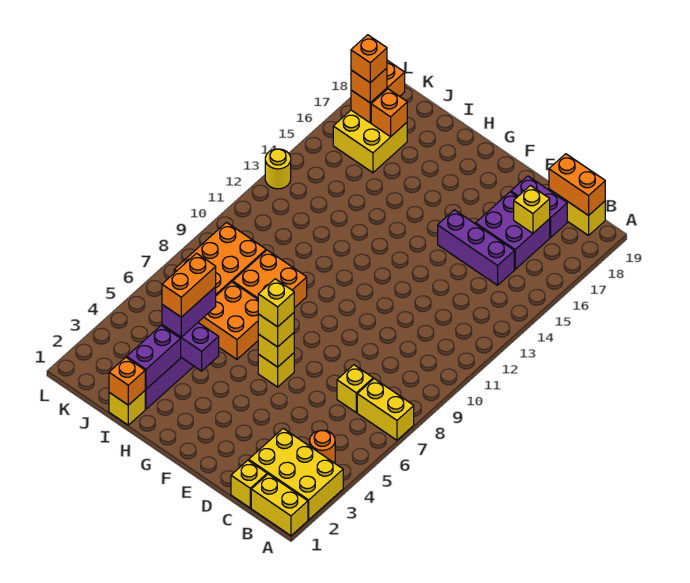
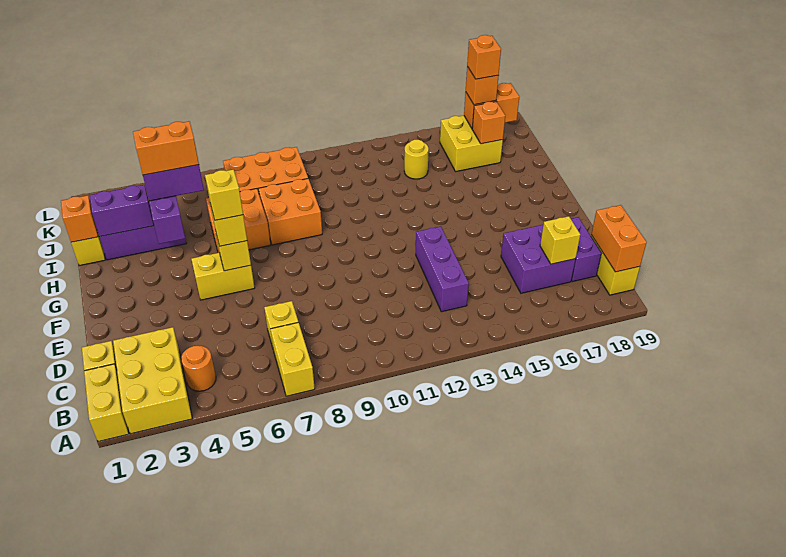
purple 1x3 brick [438,210,514,285] -> purple 1x3 brick moved to [416,226,469,312]
yellow 1x1 brick [258,353,294,387] -> yellow 1x2 brick [192,253,255,300]
yellow 1x1 round brick [265,149,291,189] -> yellow 1x1 round brick moved to [404,140,429,179]

